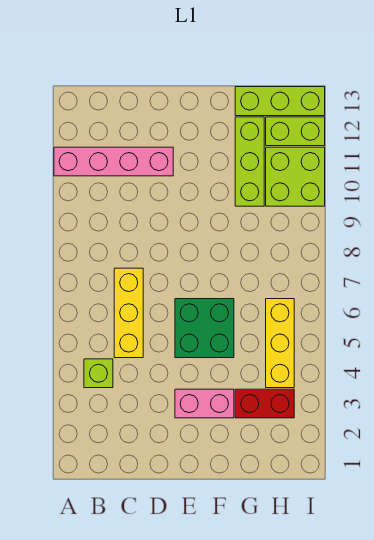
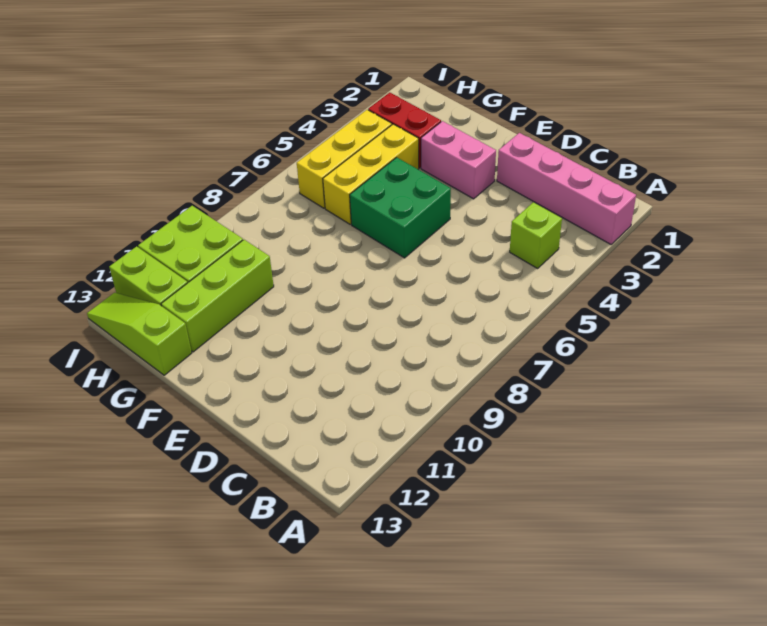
pink 1x4 brick [54,147,173,176] -> pink 1x4 brick moved to [497,133,636,244]
yellow 1x3 brick [114,268,143,358] -> yellow 1x3 brick moved to [323,124,419,224]
lime 1x3 brick [235,87,325,116] -> lime 1x3 slope [87,293,192,375]

